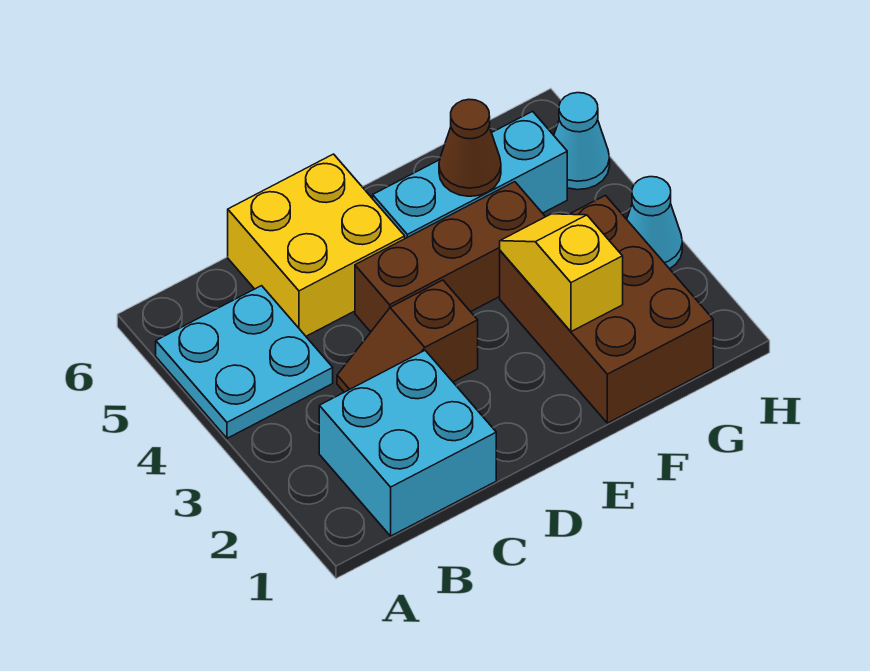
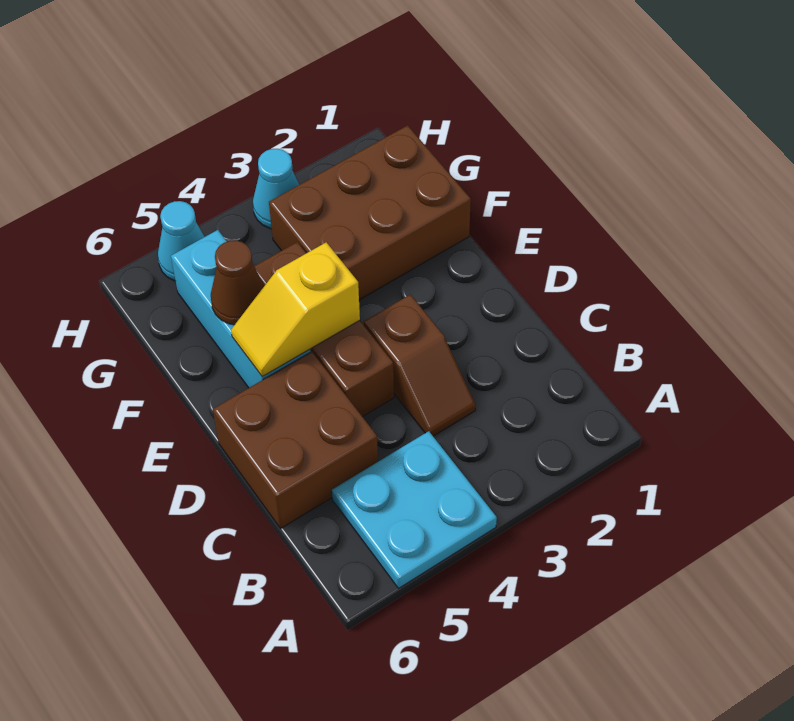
cyan 2x2 brick [319,351,496,536] -> none
yellow 2x2 brick [228,154,405,336] -> brown 2x2 brick [213,352,378,528]
yellow 1x2 slope [500,214,623,332] -> yellow 1x2 slope moved to [231,242,360,376]

